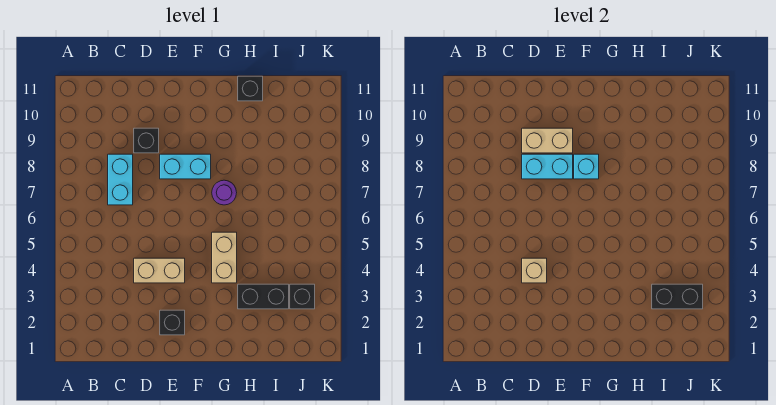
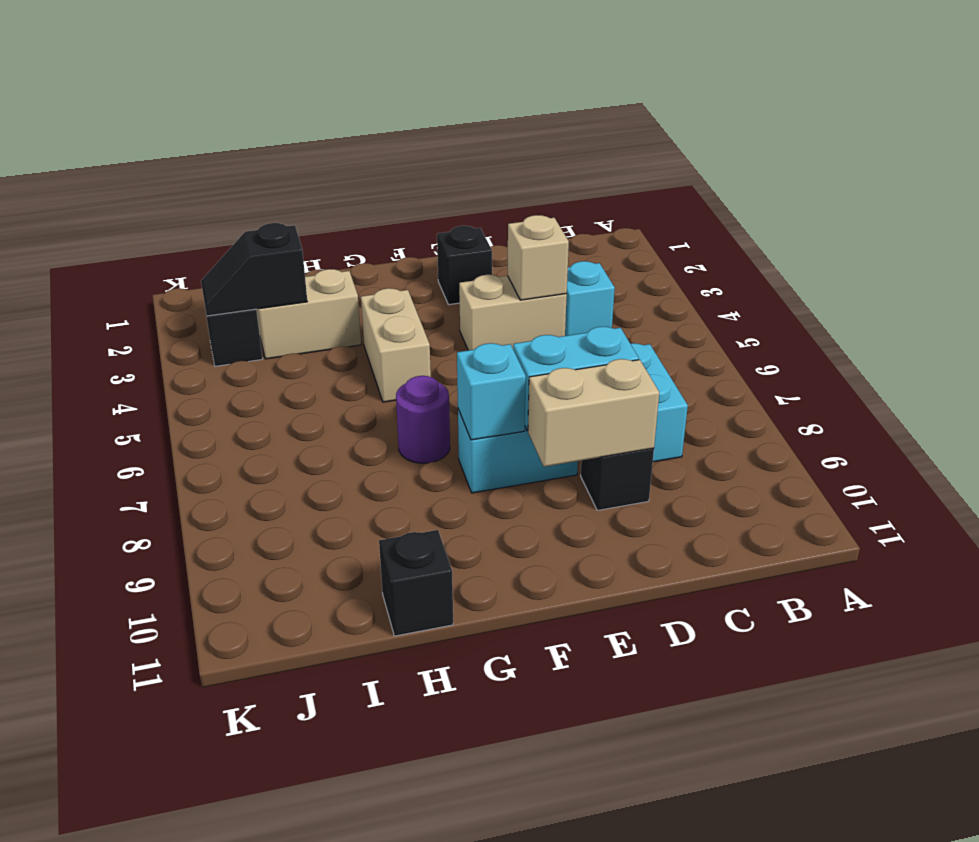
none -> cyan 1x1 brick [565,261,615,336]
black 1x2 brick [238,284,289,309] -> tan 1x2 brick [256,269,361,359]
black 1x2 brick [652,284,703,309] -> black 1x2 slope [201,223,307,316]

